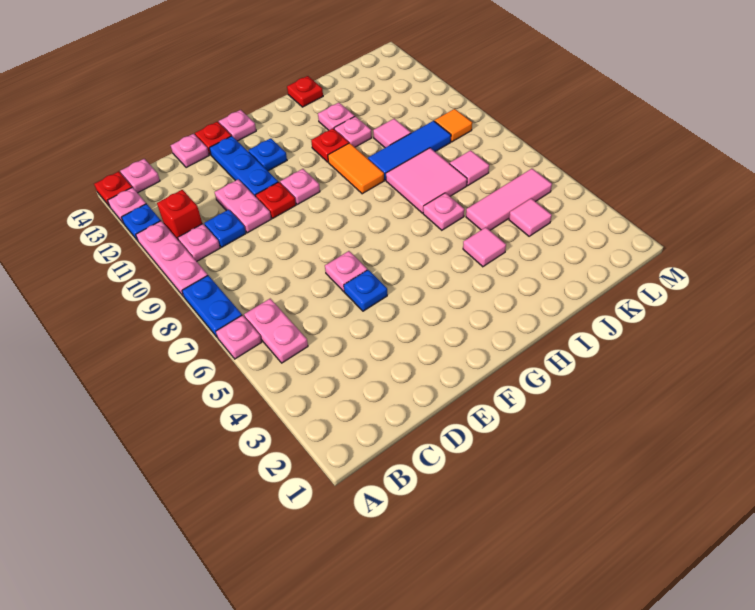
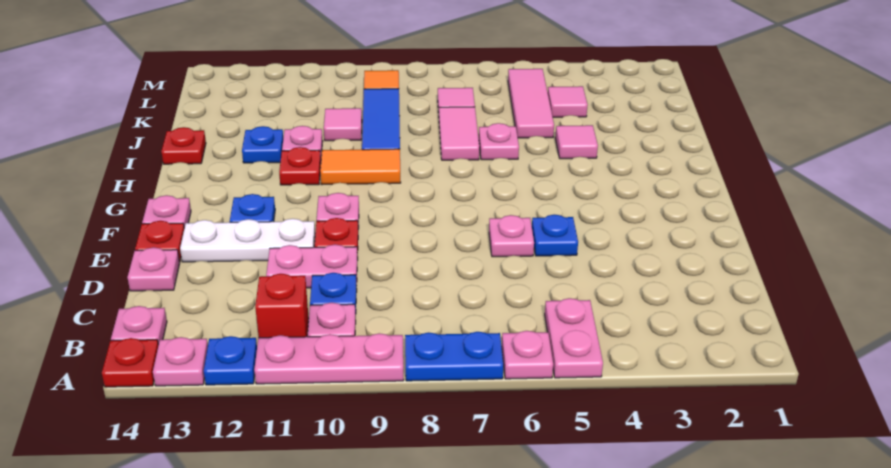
pink 1x2 plate [244,299,308,363] -> pink 1x2 plate turned to [545,298,603,378]
blue 1x3 plate [209,136,278,197] -> white 1x3 plate [180,219,315,262]
pink 2x2 tile [386,148,467,213] -> pink 1x2 tile [439,107,479,160]
pink 1x1 plate [318,103,355,130] -> blue 1x1 plate [242,126,283,163]

